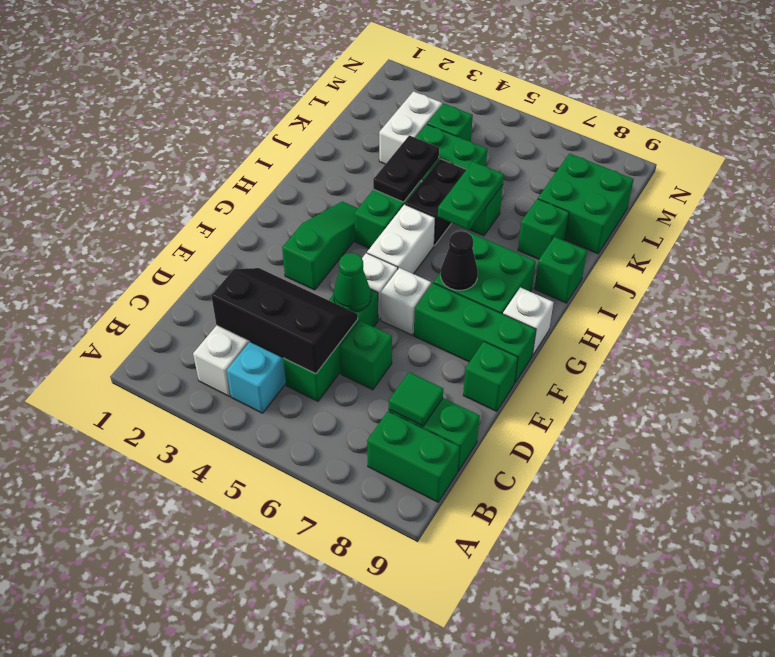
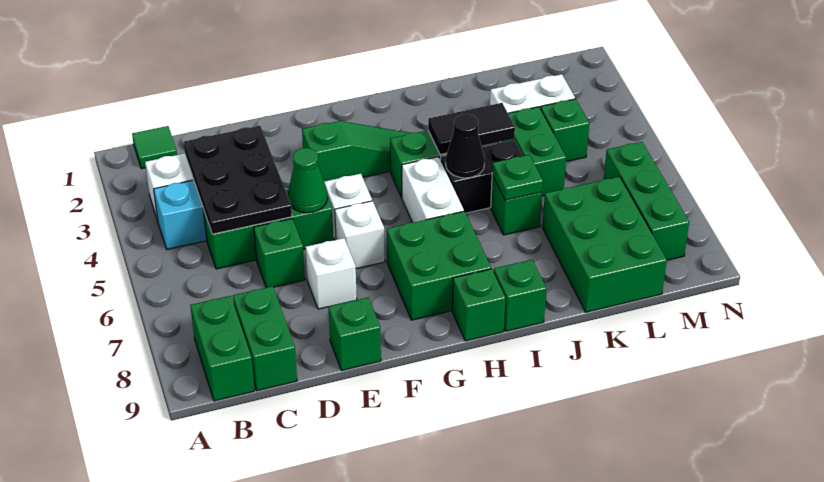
black 2x3 slope [211,268,358,374] -> black 2x3 plate [184,126,292,234]
green 1x1 tile [389,372,443,426] -> green 1x1 tile moved to [132,126,177,169]
green 1x3 brick [414,283,536,383] -> green 1x3 brick moved to [604,142,689,260]
white 1x2 brick [367,205,435,274] -> white 1x2 brick turned to [402,157,464,223]
black 1x1 cone [441,231,478,290] -> black 1x1 cone moved to [446,114,485,178]
white 1x1 brick [503,287,554,356] -> white 1x1 brick moved to [306,238,357,309]
black 1x2 plate [373,135,439,202] -> black 1x2 tile [428,103,515,155]
green 1x2 plate [438,162,504,230] -> green 1x1 plate [492,155,543,200]
green 1x1 brick [518,199,569,259] -> green 1x1 brick moved to [452,269,506,341]
green 2x2 brick [538,153,634,254] -> green 2x3 brick [542,177,667,312]

